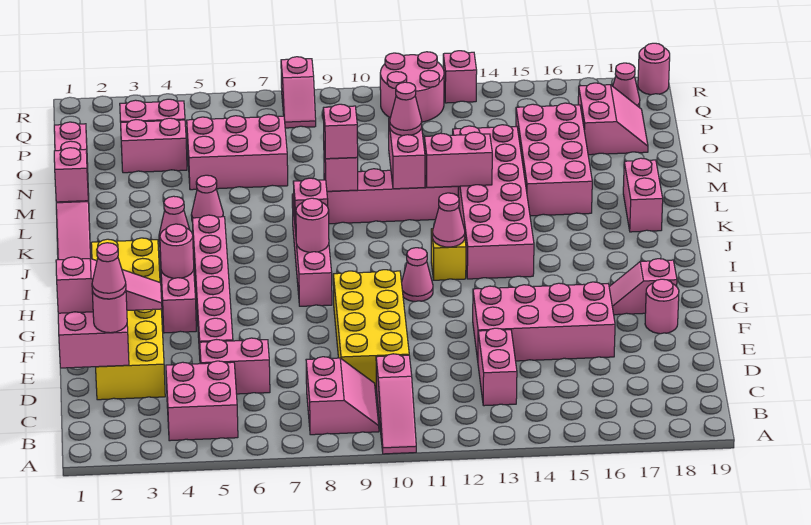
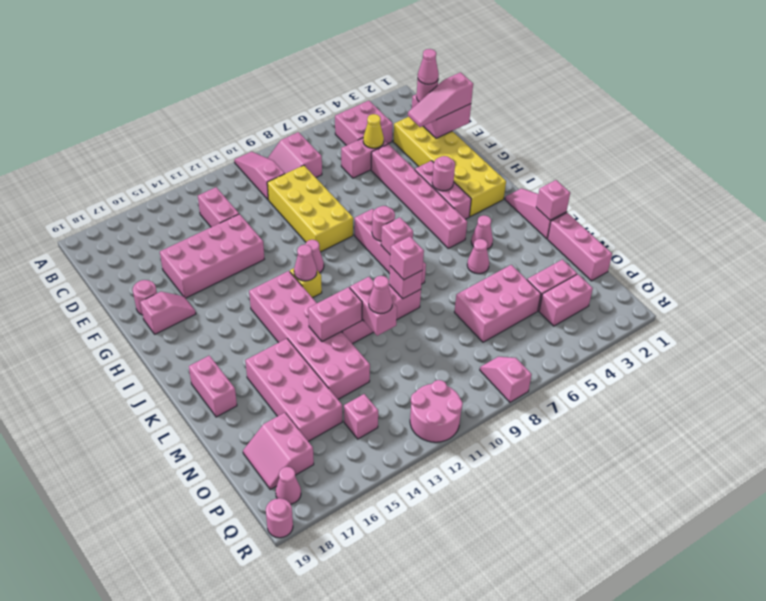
none -> yellow 1x1 cone [363,114,384,148]
pink 1x1 brick [443,51,477,103] -> pink 1x1 brick moved to [344,394,378,439]

